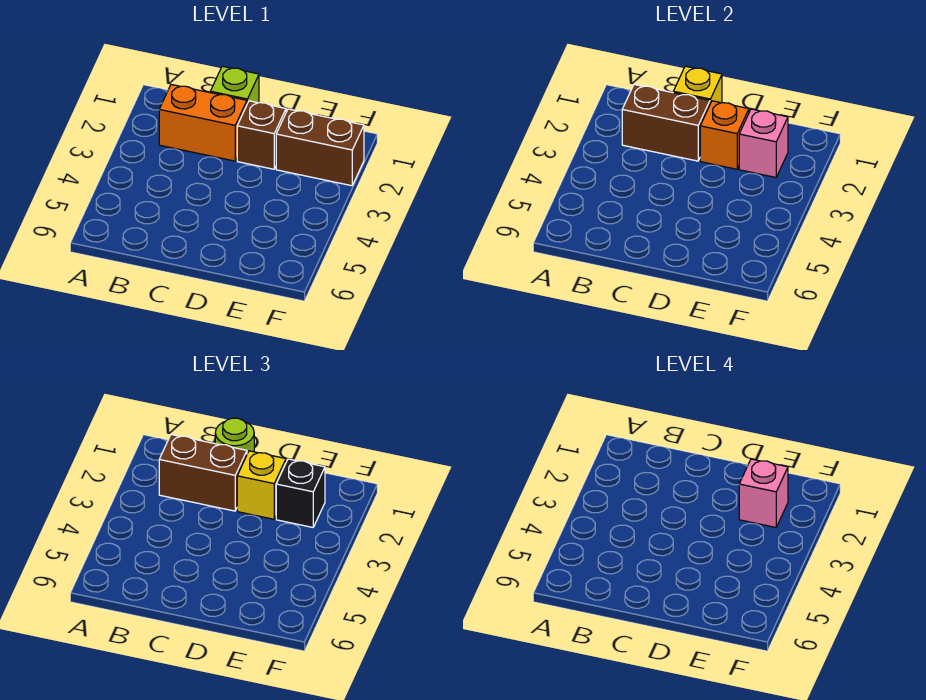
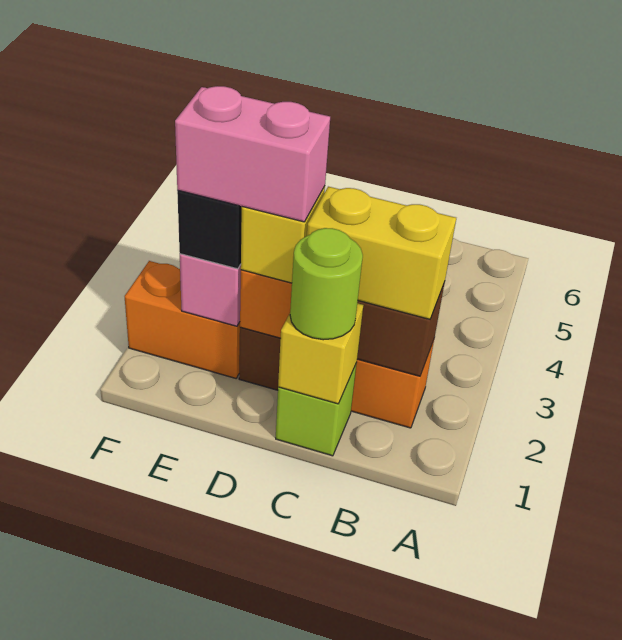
brown 1x2 brick [159,435,247,511] -> yellow 1x2 brick [307,187,456,319]
brown 1x2 brick [276,109,364,186] -> orange 1x2 brick [125,261,240,378]
pink 1x1 brick [739,459,788,527] -> pink 1x2 brick [175,86,330,222]

